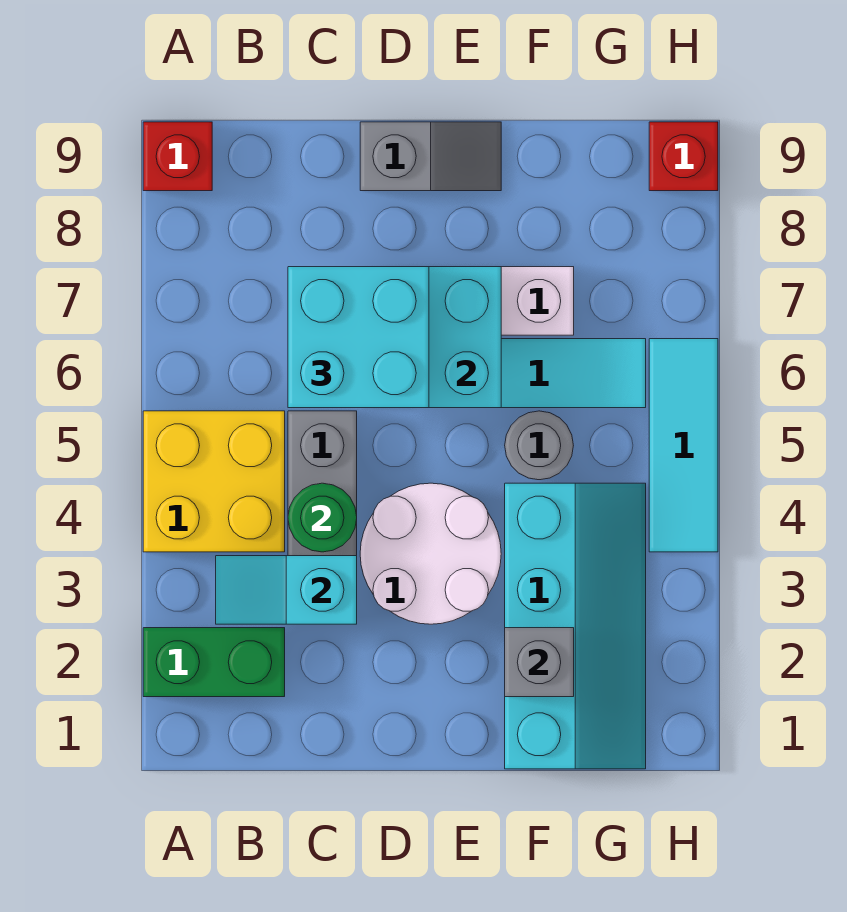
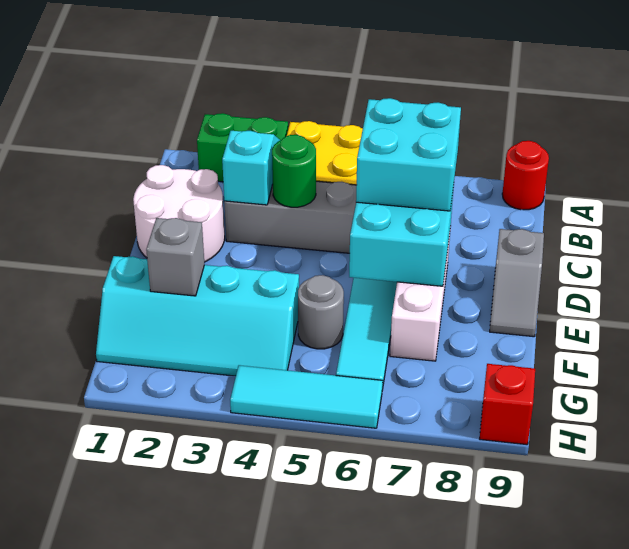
green 1x2 brick [143,628,285,697] -> green 1x2 brick turned to [197,113,288,182]
red 1x1 brick [143,122,212,191] -> red 1x1 round brick [502,141,549,210]
white 2x2 round brick [360,483,501,624] -> white 2x2 round brick moved to [133,165,225,262]

